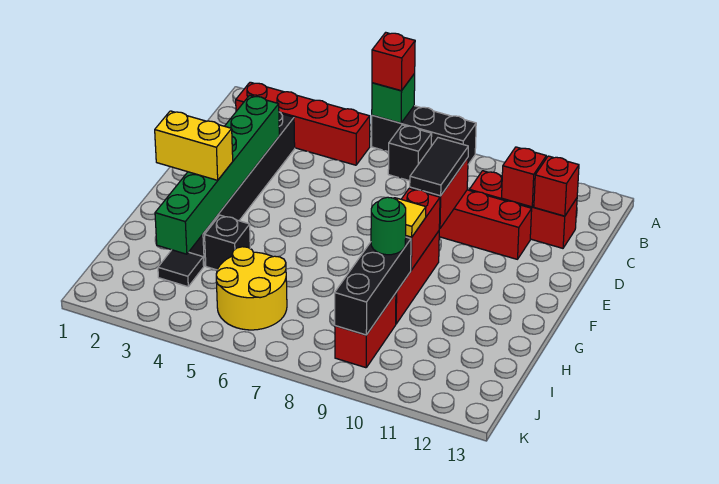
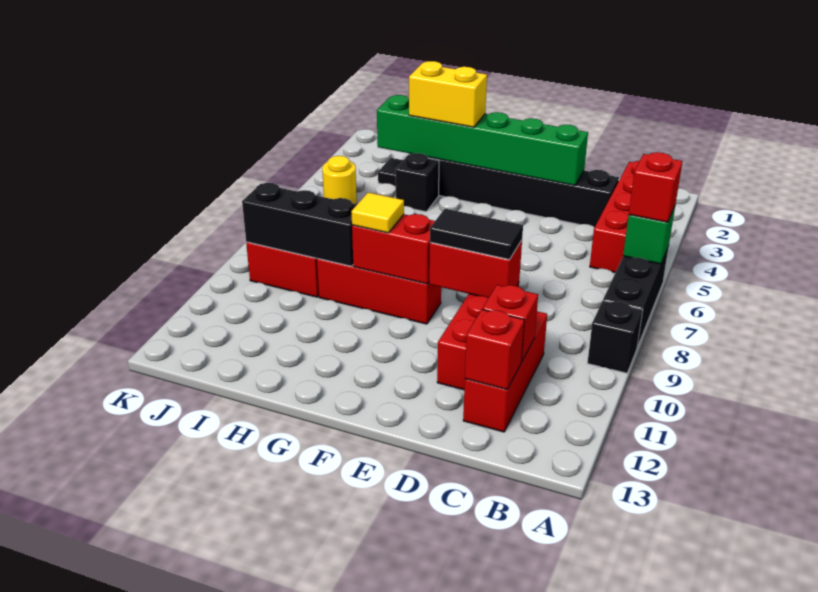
black 1x1 brick [388,125,432,181] -> black 1x1 brick moved to [587,301,643,373]
yellow 1x2 brick [155,111,233,180] -> yellow 1x2 brick turned to [409,61,487,127]
green 1x1 round brick [371,197,406,255] -> none
yellow 2x2 round brick [216,247,287,330] -> yellow 1x1 round brick [322,156,357,204]

